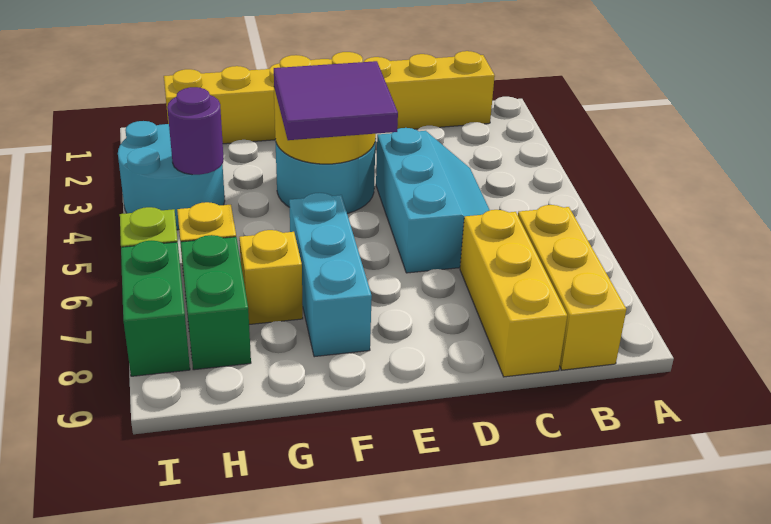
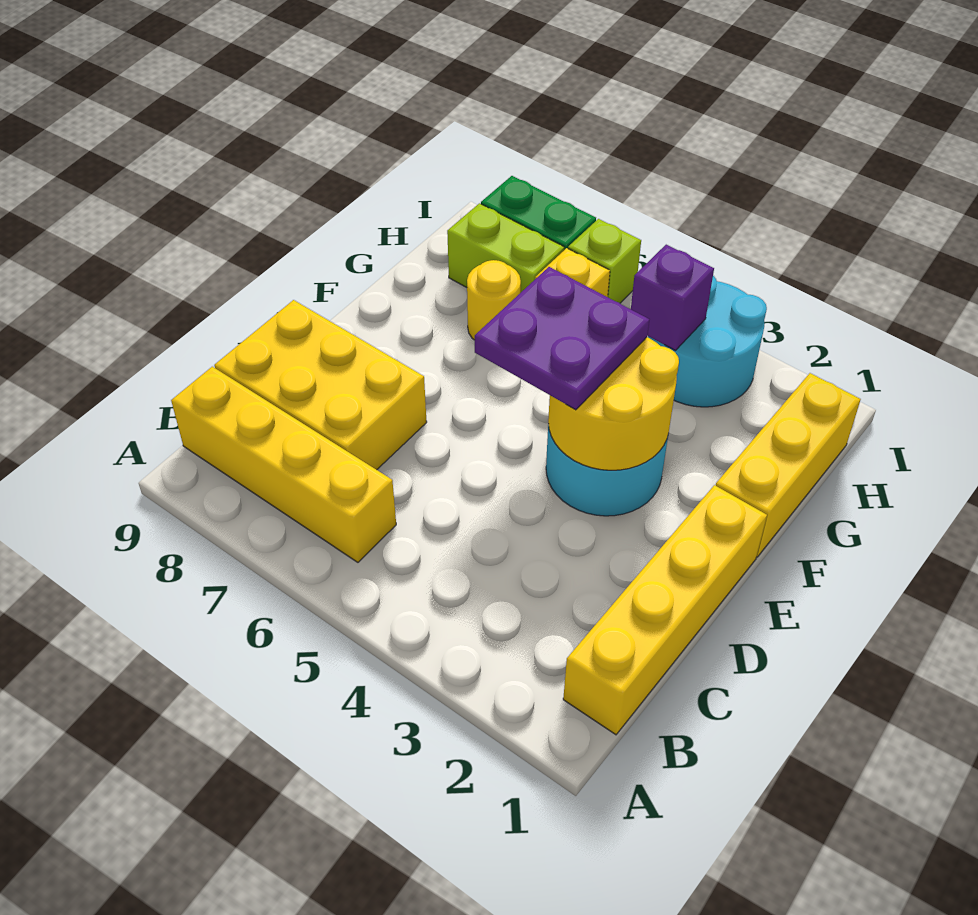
yellow 1x3 brick [518,205,626,370] -> yellow 1x4 brick [171,367,396,562]
cyan 2x3 slope [376,128,490,273] -> none
yellow 1x3 brick [460,210,567,377] -> yellow 2x3 brick [214,300,427,470]
purple 2x2 tile [274,61,398,140] -> purple 2x2 plate [475,267,649,410]
cyan 1x3 brick [289,193,372,357] -> none
yellow 1x1 brick [239,230,303,324] -> yellow 1x1 round brick [467,260,521,340]
purple 1x1 round brick [167,87,224,175] -> purple 1x1 brick [631,245,714,350]
green 1x2 brick [181,235,251,370] -> lime 1x2 brick [447,203,564,293]

